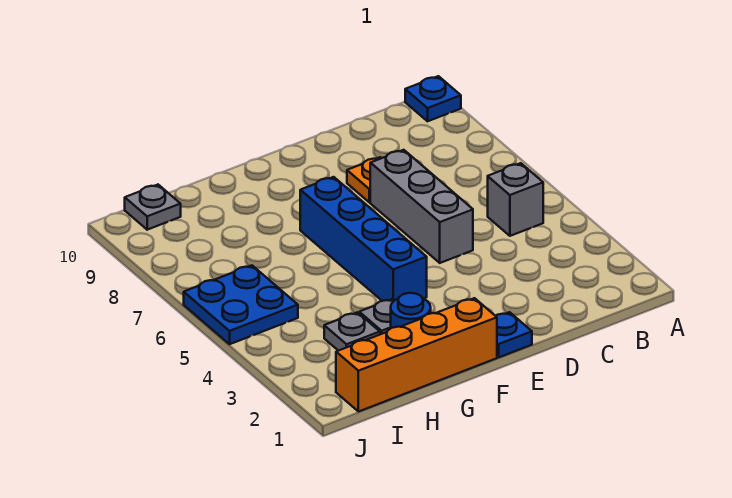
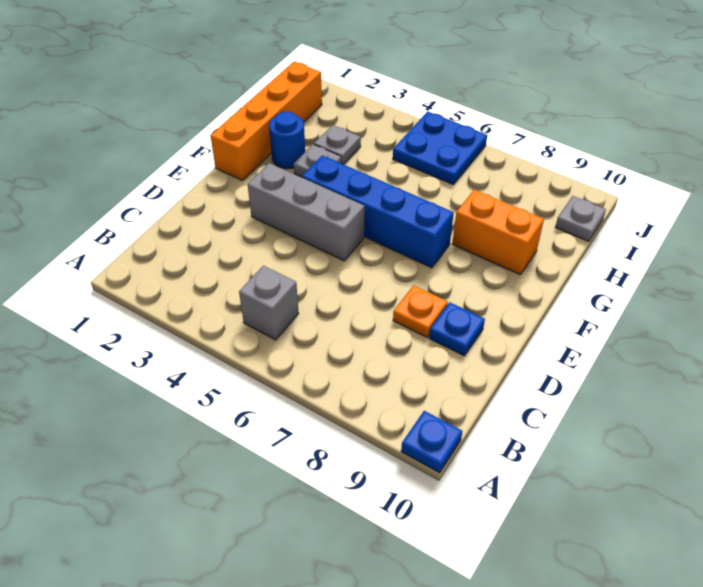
grey 1x3 brick [370,150,473,263] -> grey 1x3 brick moved to [248,163,365,261]
blue 1x1 plate [496,312,532,357] -> blue 1x1 plate moved to [429,302,485,356]
none -> orange 1x2 brick [452,190,544,275]

